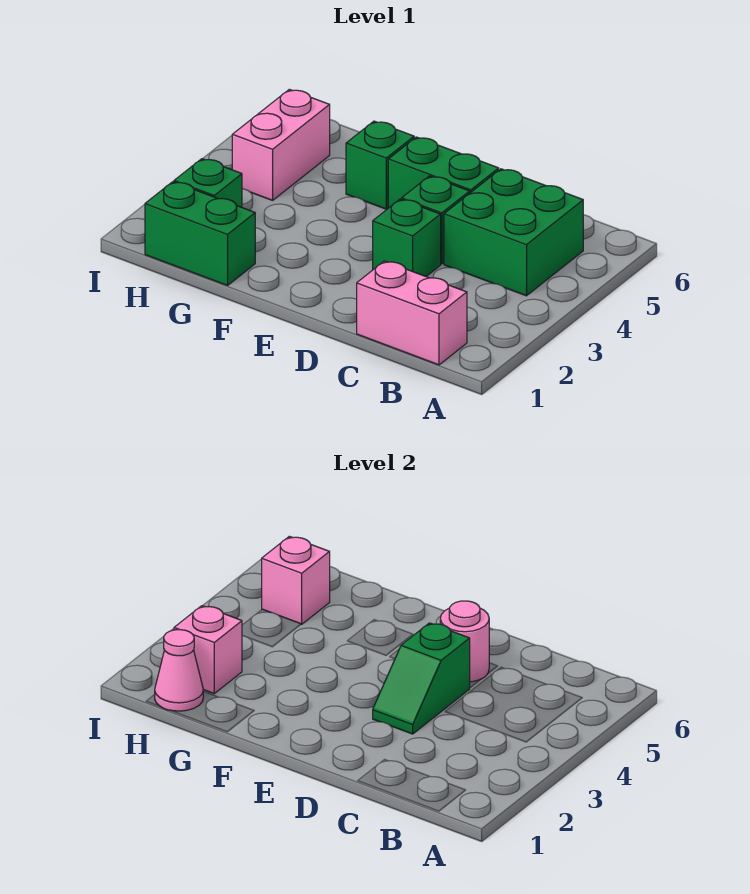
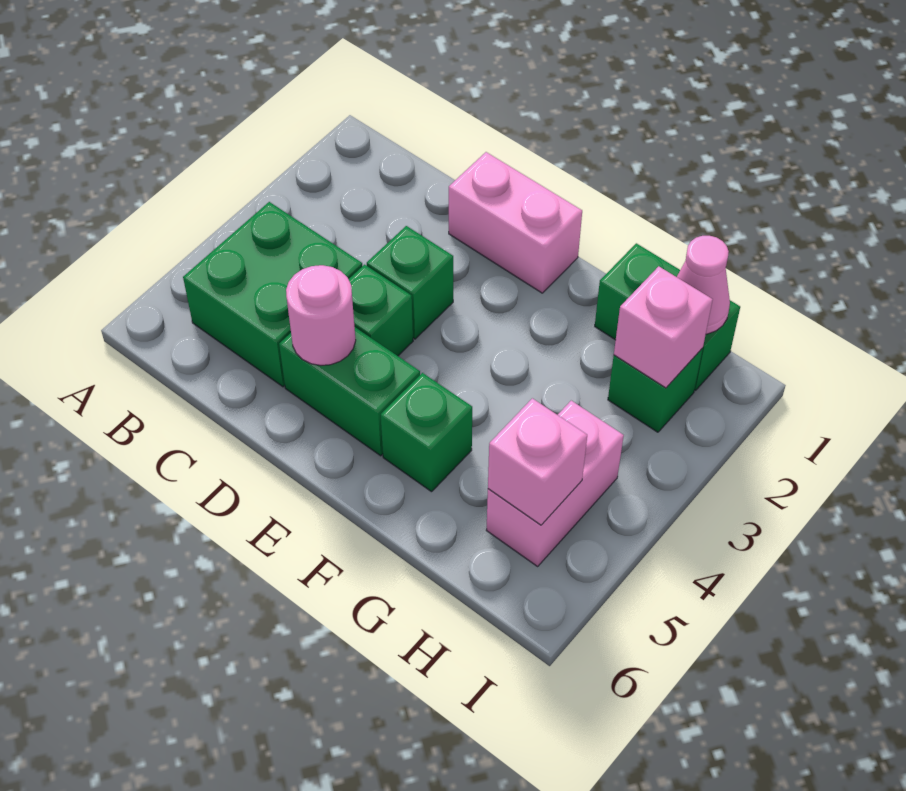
pink 1x2 brick [357,261,467,365] -> pink 1x2 brick moved to [449,152,582,293]
green 1x2 slope [373,623,470,734] -> none

